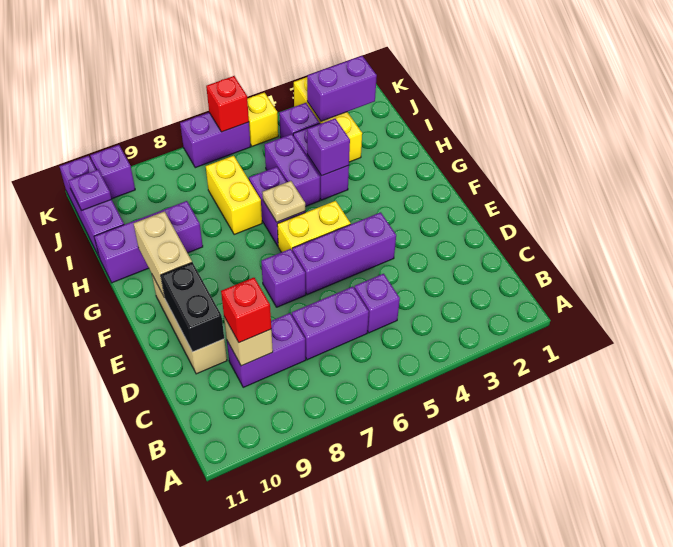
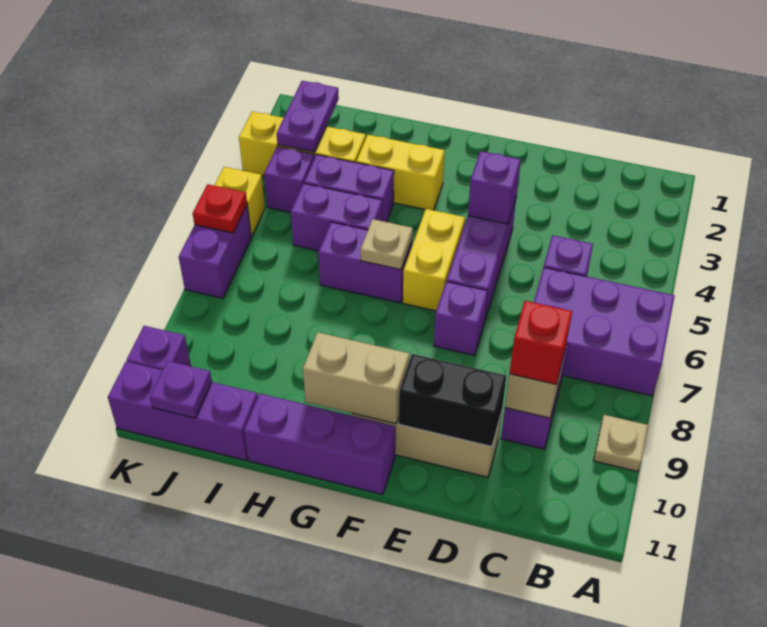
none -> tan 1x1 plate [594,415,648,472]
purple 1x2 brick [292,287,369,360] -> purple 2x3 brick [534,267,675,396]
purple 1x1 brick [307,119,350,176] -> purple 1x1 brick moved to [468,151,521,224]
yellow 1x2 brick [206,156,262,235] -> yellow 1x2 brick moved to [356,135,445,210]
purple 1x3 brick [94,201,203,283] -> purple 1x3 brick turned to [244,394,396,495]
purple 1x2 brick [307,56,377,121] -> purple 1x2 plate [277,81,339,152]
red 1x1 brick [206,76,249,132] -> red 1x1 plate [193,184,247,233]

